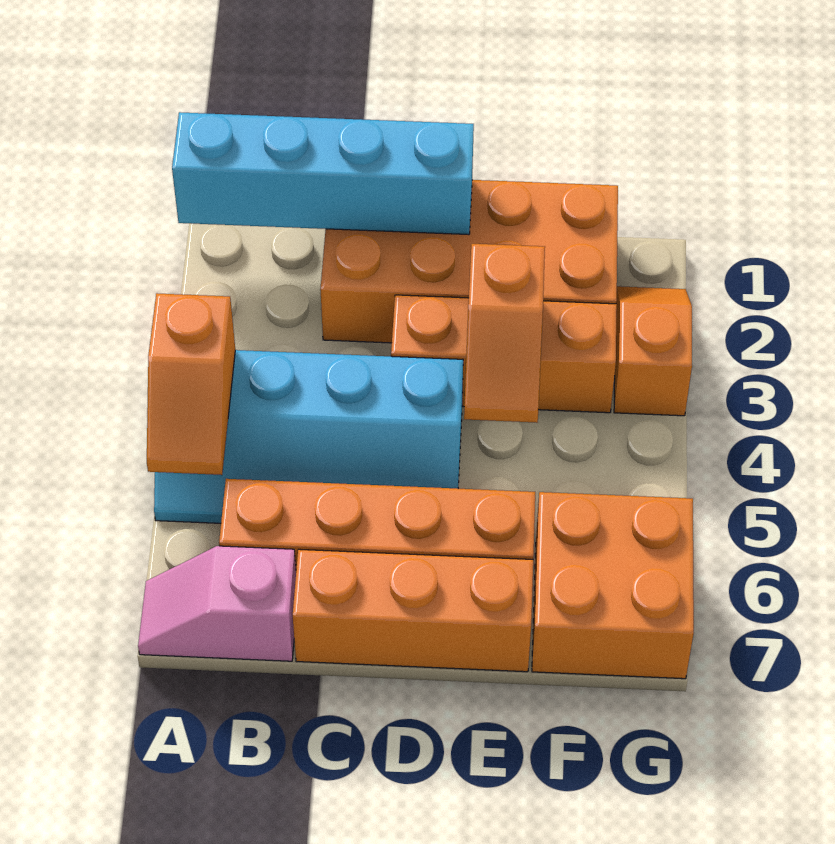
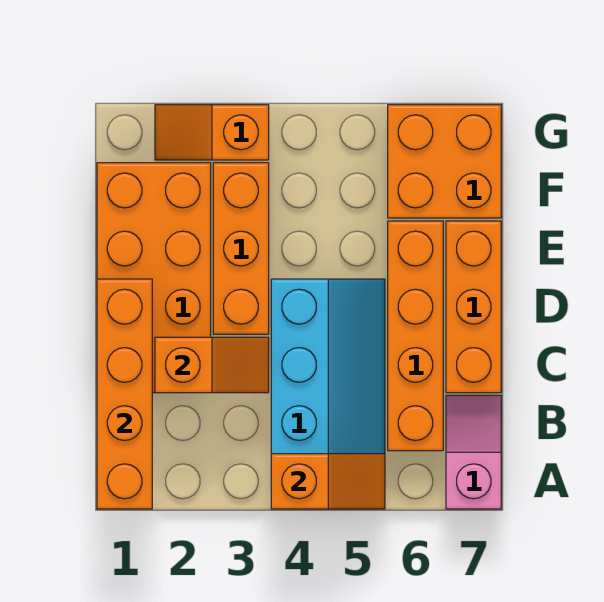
cyan 1x4 brick [172,112,474,235] -> orange 1x4 brick [97,279,152,509]
pink 1x2 slope [138,546,296,661] -> pink 1x2 slope turned to [446,395,501,509]
orange 1x2 slope [464,244,545,423] -> orange 1x2 slope moved to [155,337,269,393]

